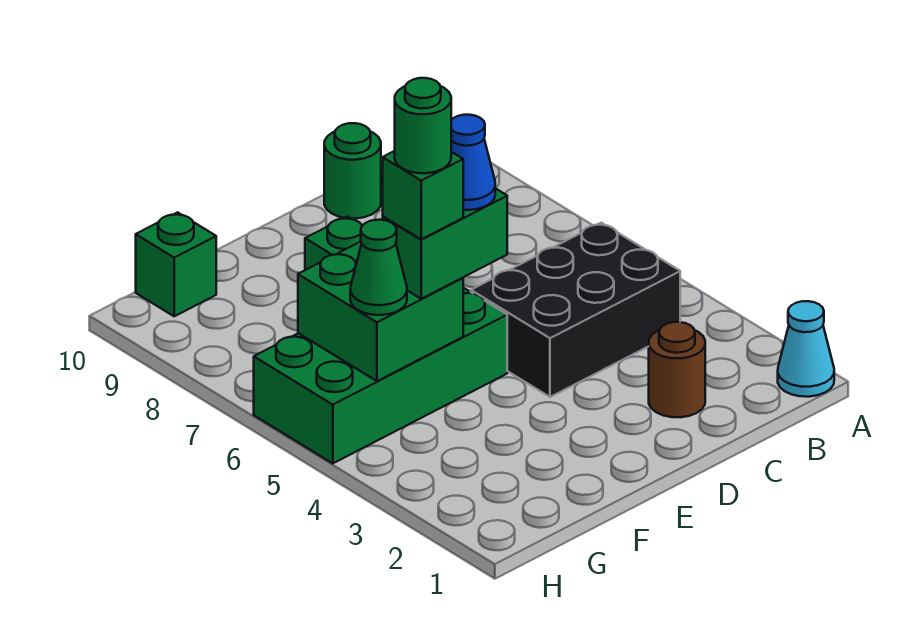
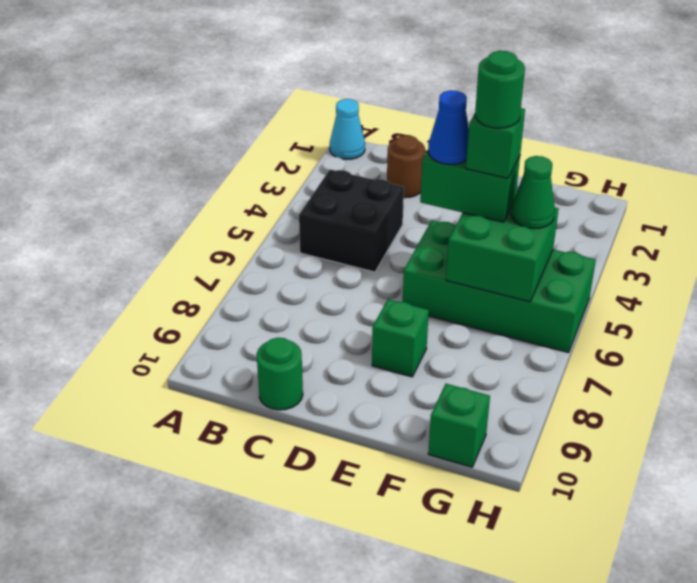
black 2x3 brick [471,223,680,397] -> black 2x2 brick [299,170,404,272]

